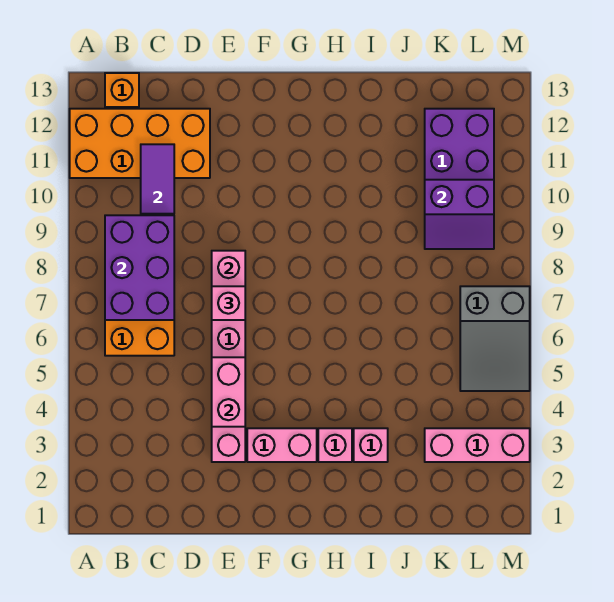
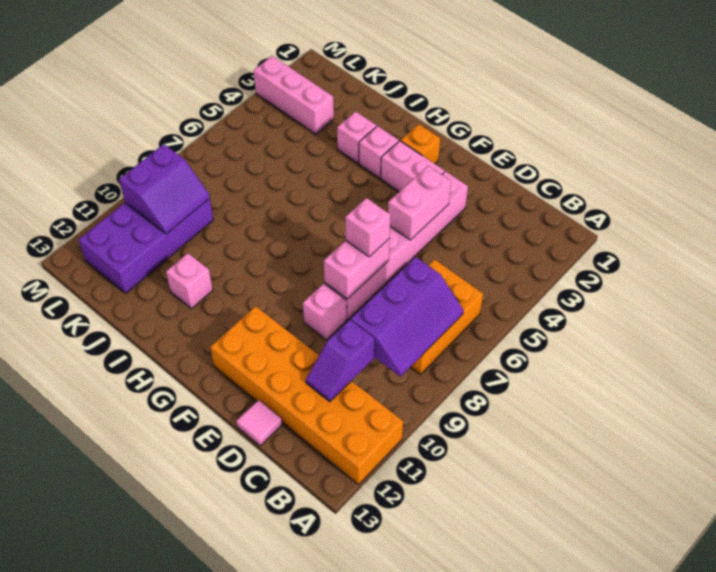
orange 2x4 brick [70,109,210,178] -> orange 2x6 brick [210,306,403,485]
purple 2x3 brick [105,215,174,320] -> purple 2x3 slope [351,257,464,377]
orange 1x1 brick [105,73,139,107] -> orange 1x1 brick moved to [401,124,440,164]
purple 1x2 tile [141,144,174,214] -> purple 1x2 slope [306,320,374,402]
none -> pink 1x1 tile [236,400,282,446]
none -> pink 1x1 brick [303,284,347,340]
none -> pink 1x1 brick [166,253,213,309]
purple 2x2 slope [425,180,494,249] -> purple 2x2 slope turned to [119,144,210,234]
grey 2x3 slope [460,286,530,391] -> none

